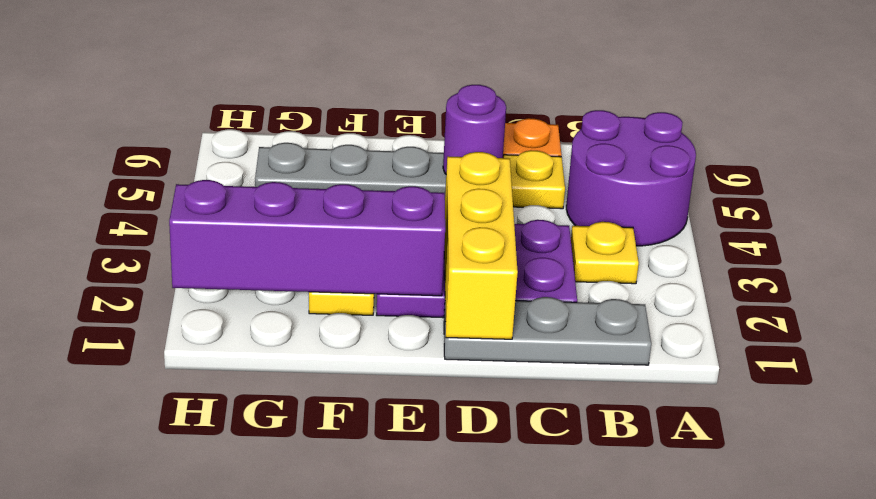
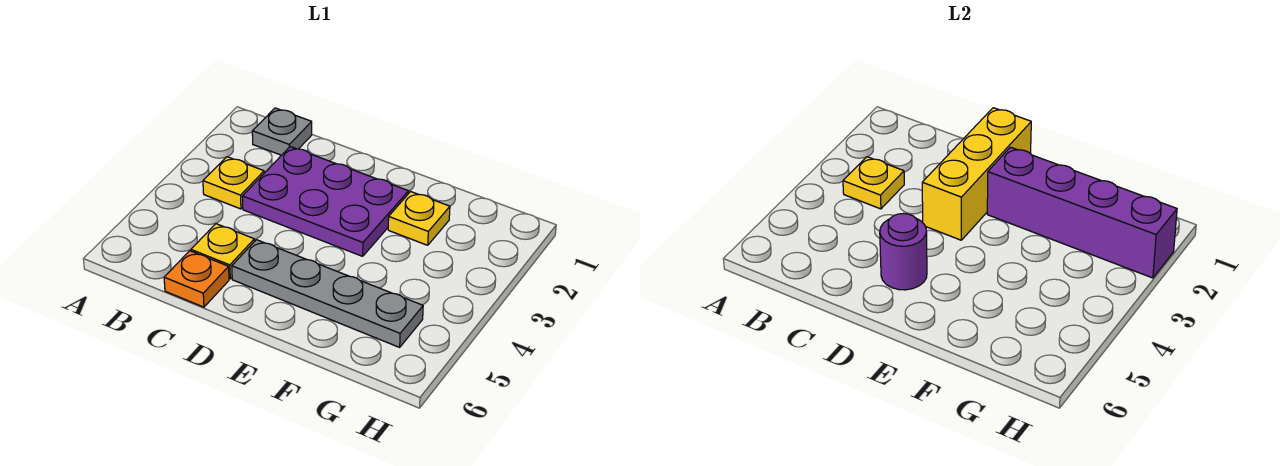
purple 2x2 round brick [566,110,696,246] -> none
grey 1x3 plate [444,297,651,365] -> grey 1x1 plate [252,108,312,155]
none -> yellow 1x1 plate [843,157,904,209]

